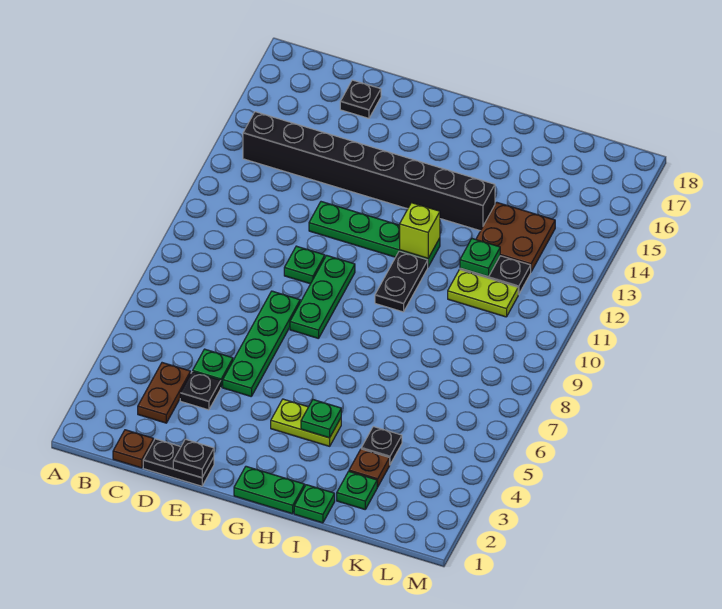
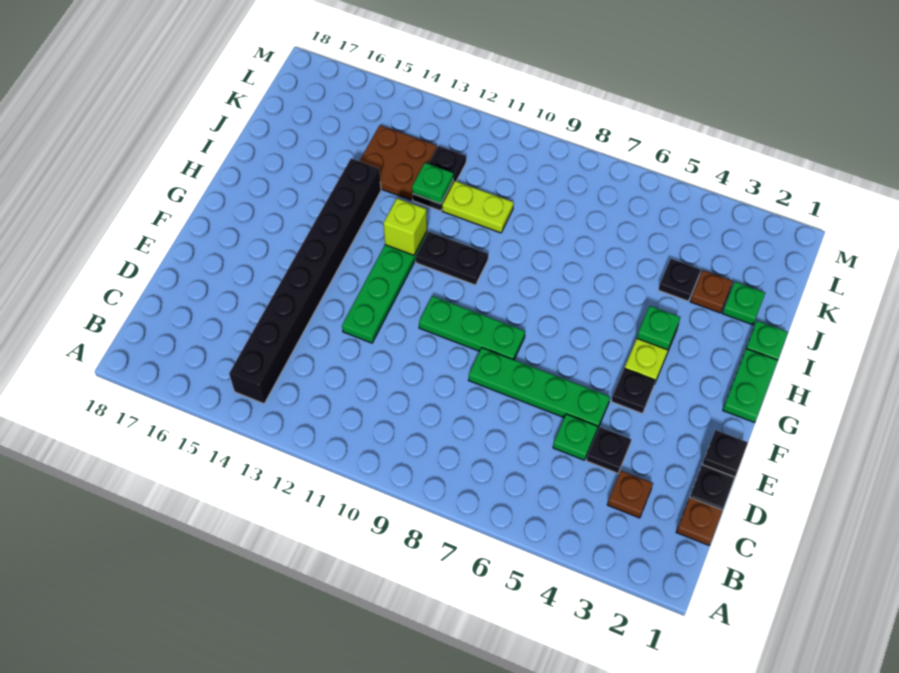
brown 1x2 plate [138,363,191,423] -> brown 1x1 plate [607,471,653,518]
black 1x1 plate [340,80,381,118] -> black 1x1 plate moved to [611,368,656,414]
green 1x1 plate [284,246,325,284] -> none
lime 1x2 plate [448,270,518,317] -> lime 1x2 plate turned to [442,181,514,233]

